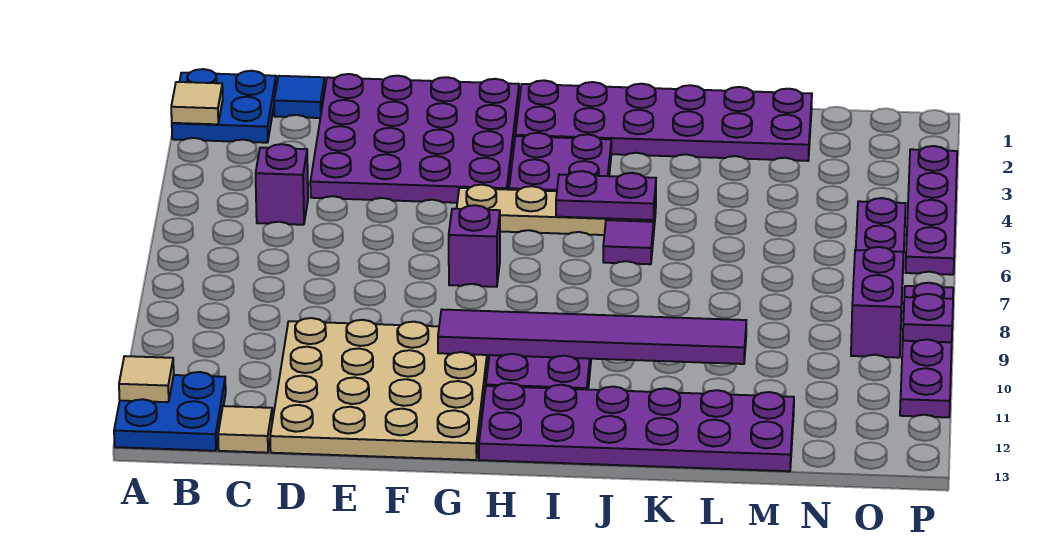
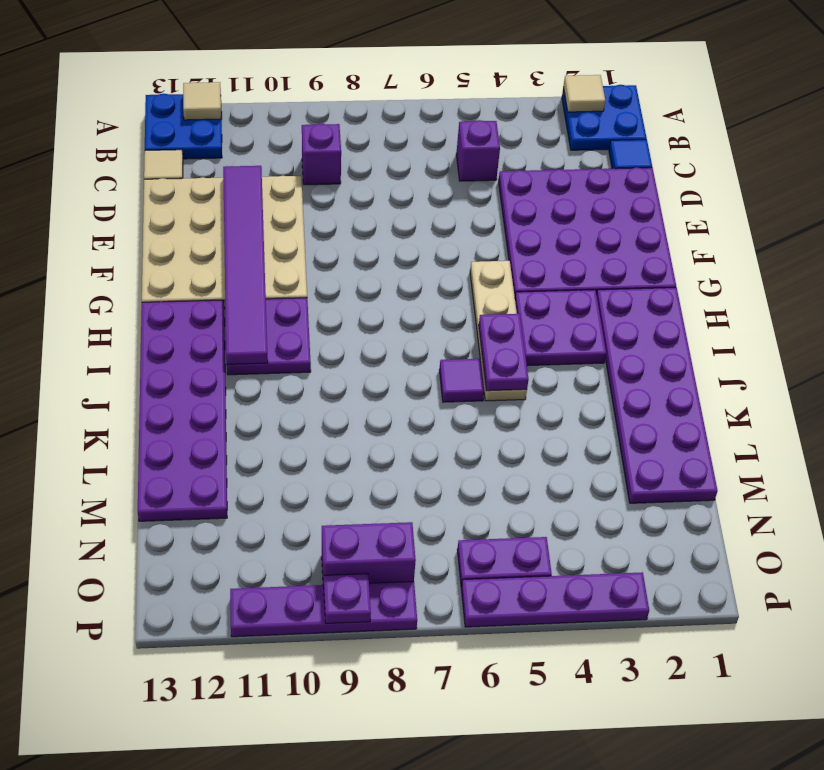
purple 1x1 brick [449,205,500,287] -> purple 1x1 brick moved to [302,124,341,185]
purple 1x6 tile [438,310,746,364] -> purple 1x6 tile moved to [223,166,268,364]

